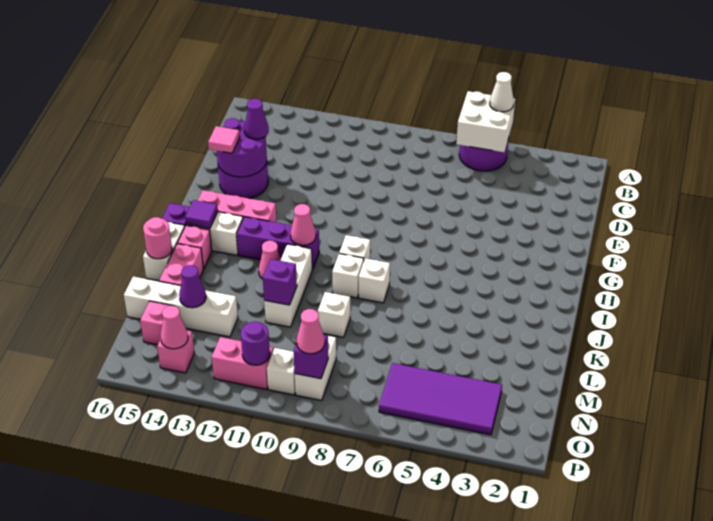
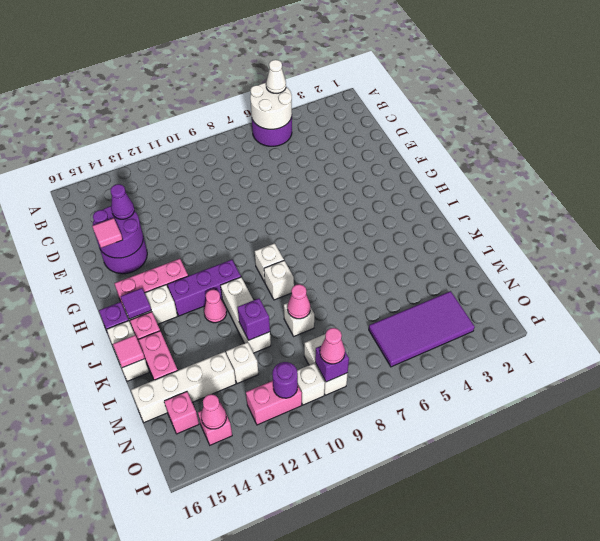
white 2x2 brick [456,91,515,152] -> white 2x2 round brick [250,83,292,129]
pink 1x1 cone [290,204,316,245] -> pink 1x1 cone moved to [287,284,310,319]
white 1x1 brick [359,258,390,303] -> white 1x1 brick moved to [226,342,258,384]
pink 1x1 round brick [143,217,172,259] -> pink 1x1 tile [113,335,145,368]
purple 1x1 cone [179,265,206,308] -> none

